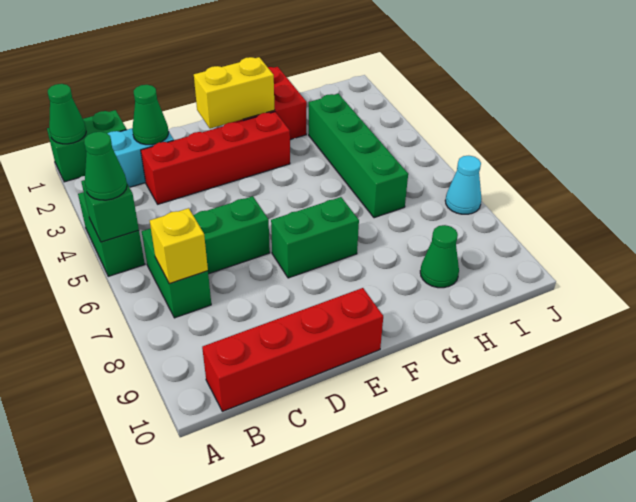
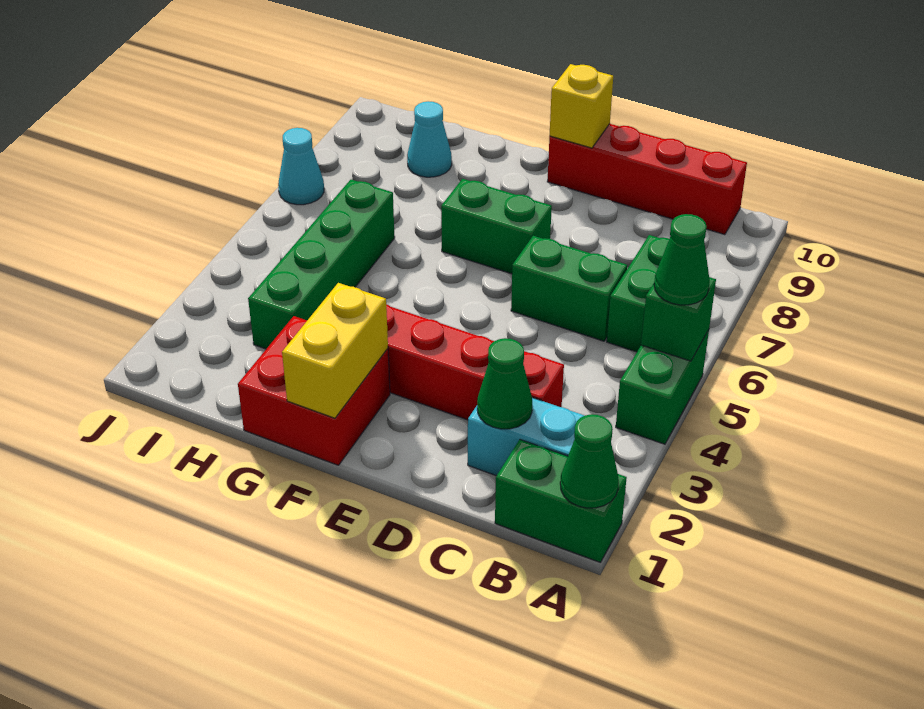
yellow 1x1 brick [150,208,208,284] -> yellow 1x1 brick moved to [550,64,613,148]
yellow 1x2 brick [194,57,275,129] -> yellow 1x2 brick turned to [282,283,388,418]
green 1x1 cone [420,225,459,288] -> cyan 1x1 cone [407,101,452,177]

